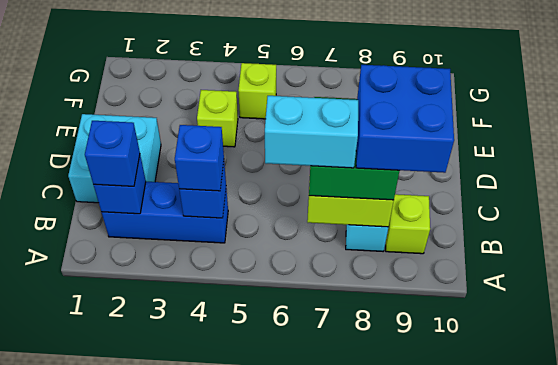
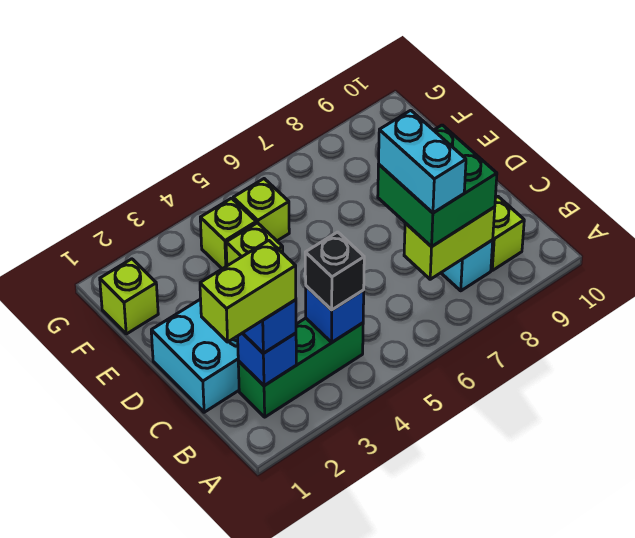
none -> lime 1x2 brick [200,240,296,342]
blue 1x3 brick [101,182,228,243] -> green 1x3 brick [238,318,363,417]
blue 1x1 brick [175,125,224,191] -> black 1x1 brick [305,232,364,310]
cyan 1x2 brick [265,96,358,168] -> cyan 1x2 brick turned to [379,110,466,213]
blue 2x2 brick [356,65,454,173] -> none
none -> lime 1x1 brick [100,259,158,334]
none -> lime 1x1 brick [200,198,256,269]

